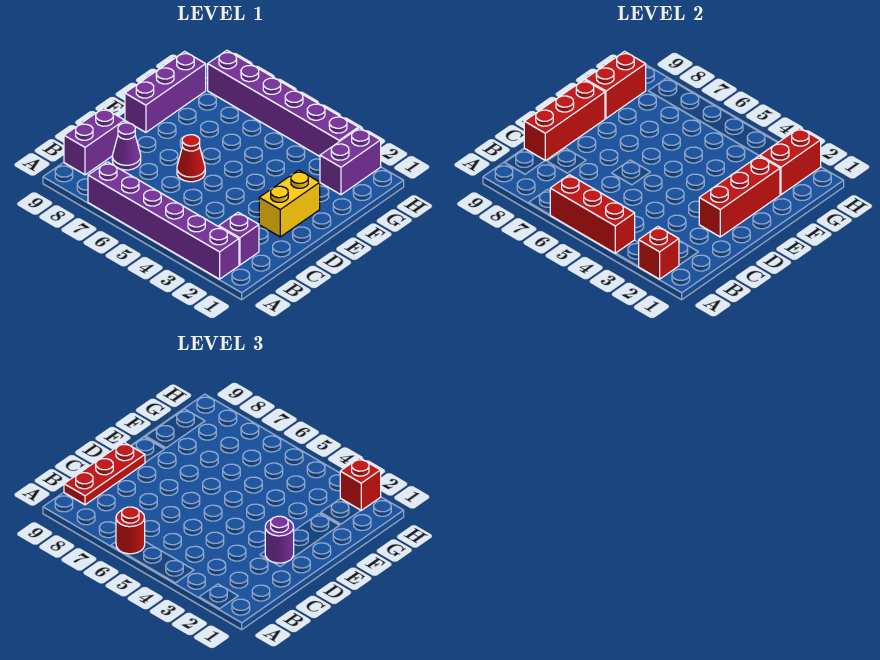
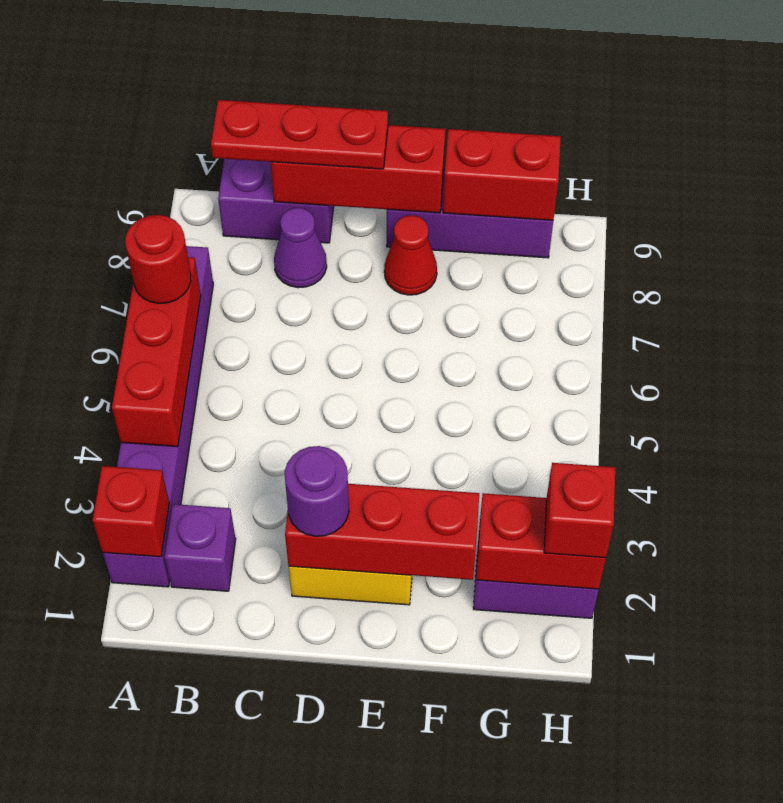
red 1x1 cone [177,135,205,182] -> red 1x1 cone moved to [384,215,437,295]
purple 1x6 brick [208,50,358,156] -> none

